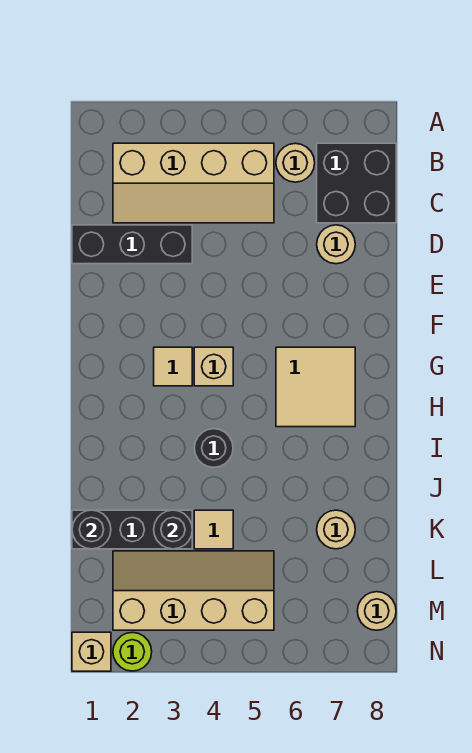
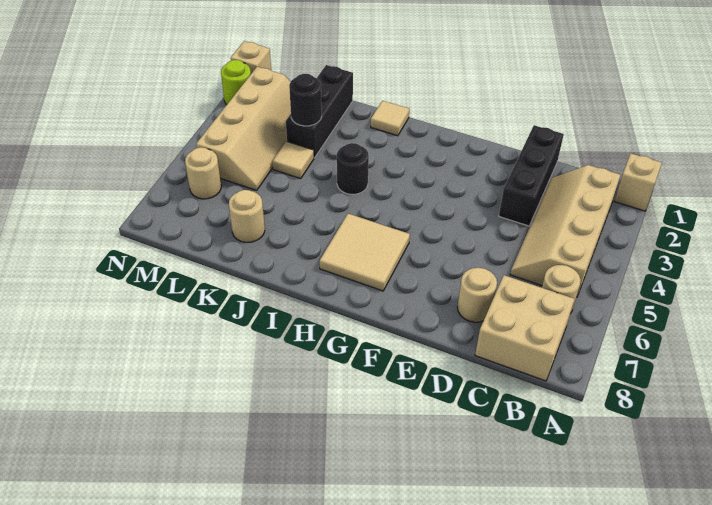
black 2x2 brick [317,143,396,223] -> tan 2x2 brick [475,275,574,381]
tan 1x1 tile [154,347,192,386] -> tan 1x1 tile moved to [371,101,409,136]
tan 1x1 brick [194,347,233,386] -> tan 1x1 brick moved to [614,154,662,211]
black 1x1 round brick [72,510,111,549] -> none
tan 1x1 round brick [357,592,396,630] -> tan 1x1 round brick moved to [185,147,221,199]

